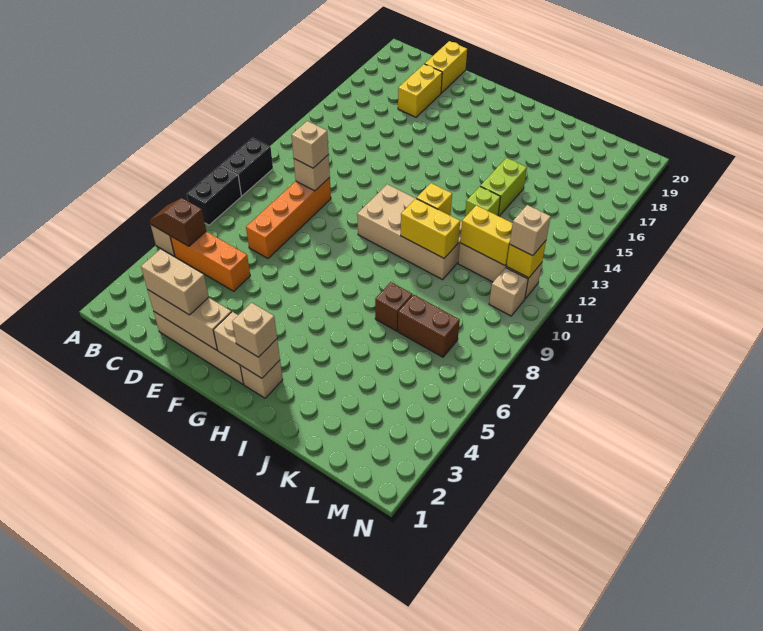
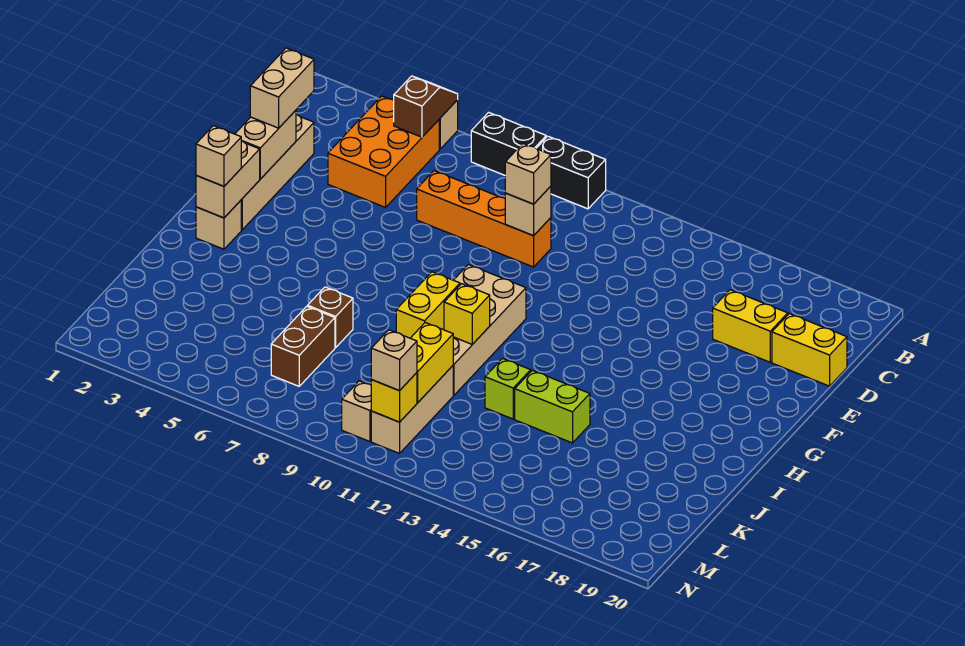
orange 1x3 brick [170,232,250,291] -> orange 2x3 brick [328,96,439,207]
tan 1x3 brick [147,289,231,350] -> tan 1x2 brick [235,110,296,179]

